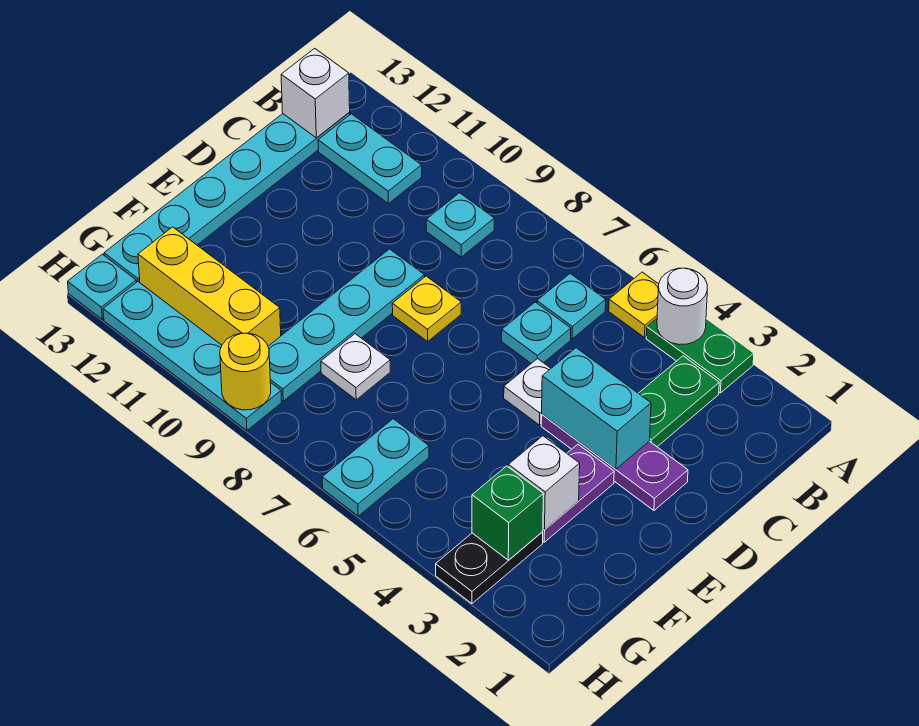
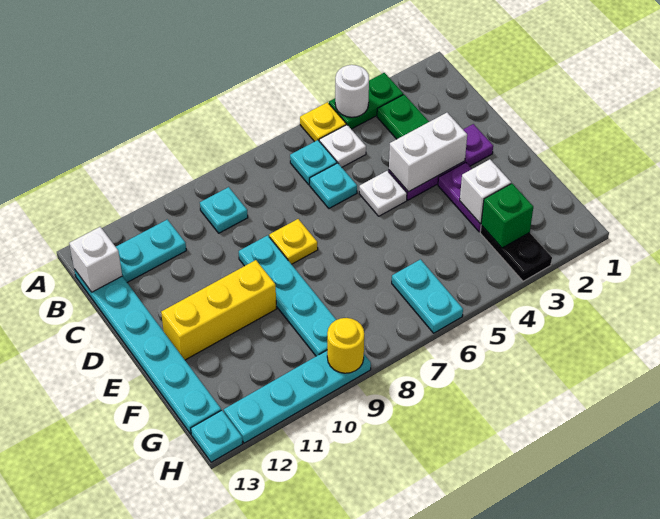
cyan 1x2 brick [542,348,651,469] -> white 1x2 brick [389,113,467,192]
white 1x1 plate [321,334,390,400] -> white 1x1 plate moved to [319,125,366,167]
yellow 1x3 brick [138,227,281,346] -> yellow 1x3 brick moved to [161,260,276,360]

